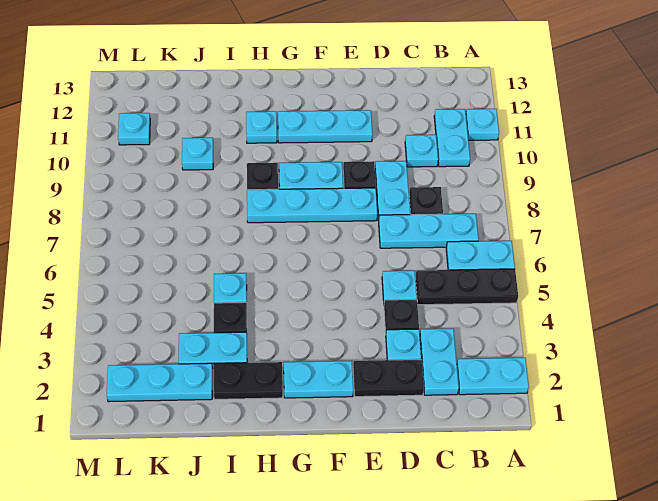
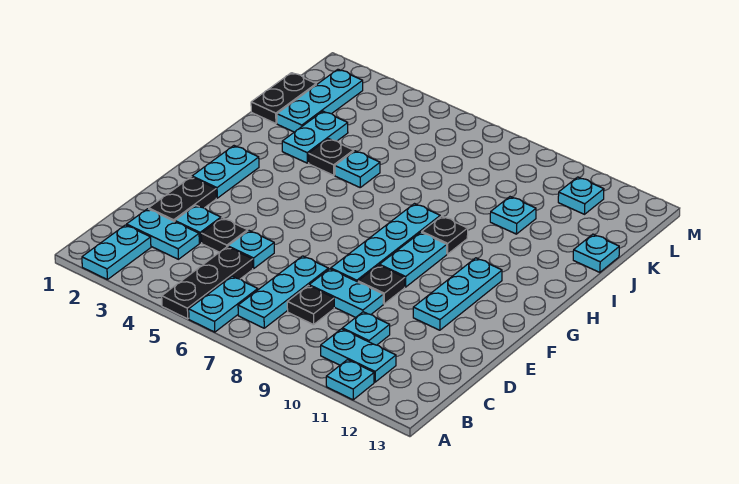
black 1x2 plate [214,362,283,399] -> black 1x2 plate moved to [251,73,316,124]
cyan 1x1 plate [246,111,277,143] -> cyan 1x1 plate moved to [573,234,619,272]

